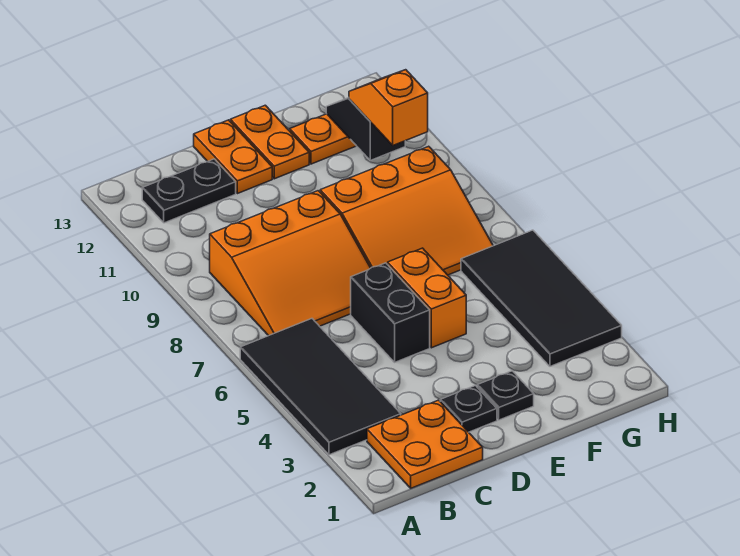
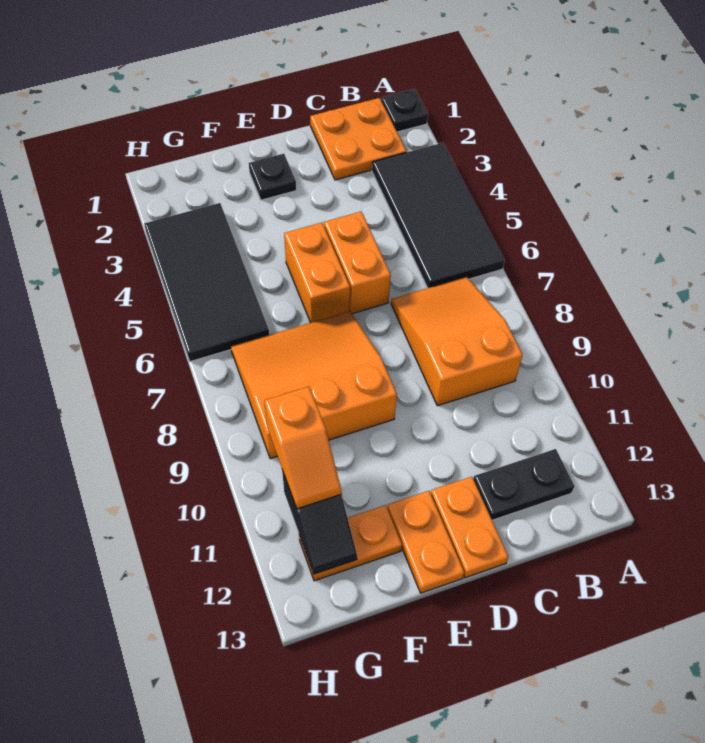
orange 3x3 slope [210,191,370,336] -> orange 2x3 slope [391,277,523,406]
black 1x1 plate [440,386,497,432] -> black 1x1 plate moved to [381,89,428,132]
black 1x2 brick [351,263,430,362] -> orange 1x2 brick [324,212,391,314]

